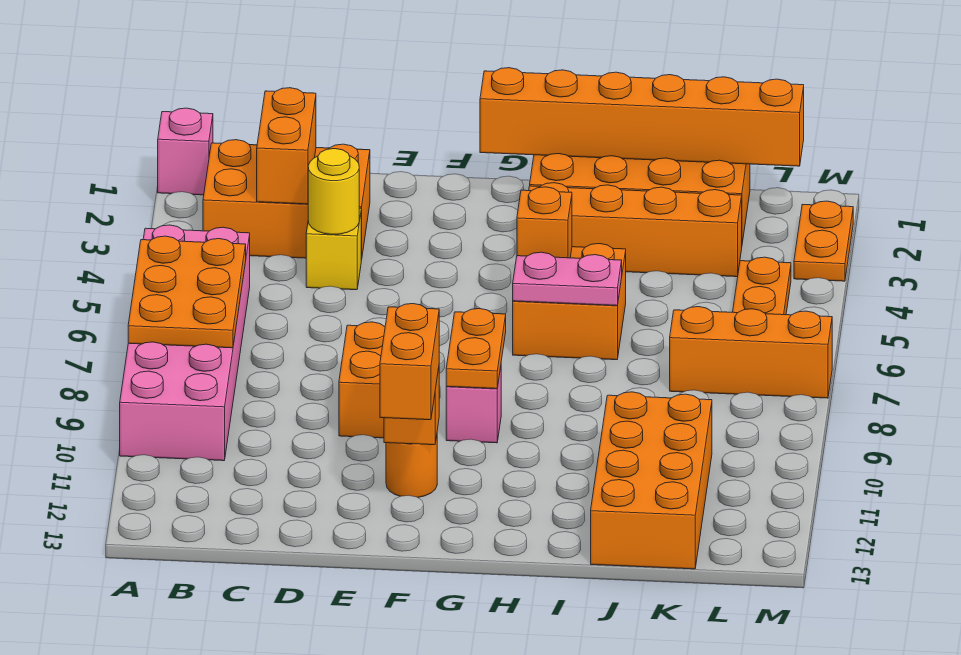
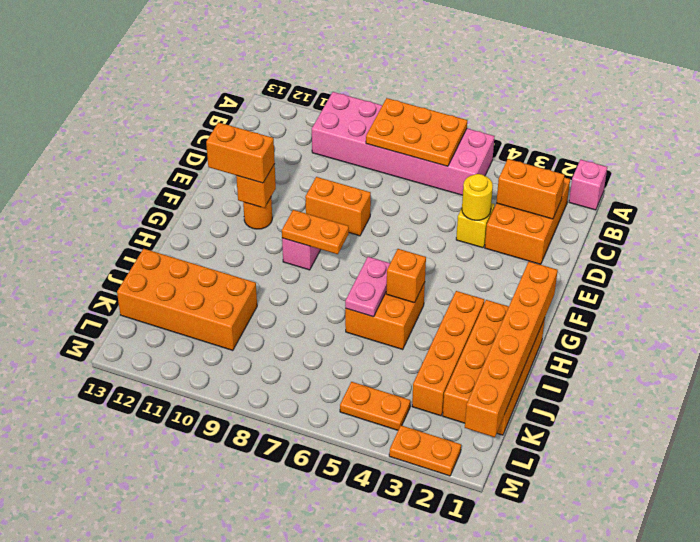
orange 1x3 brick [670,307,832,398] -> none

